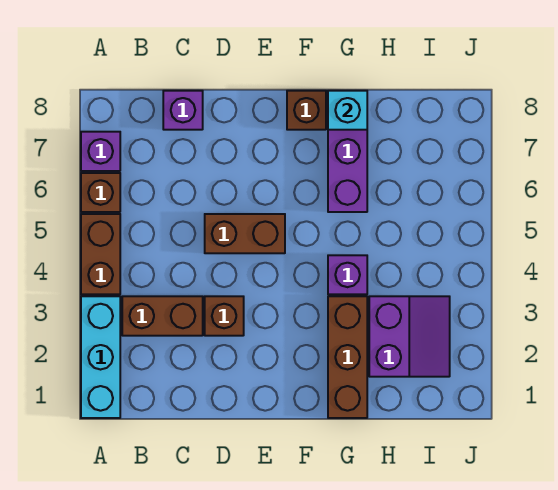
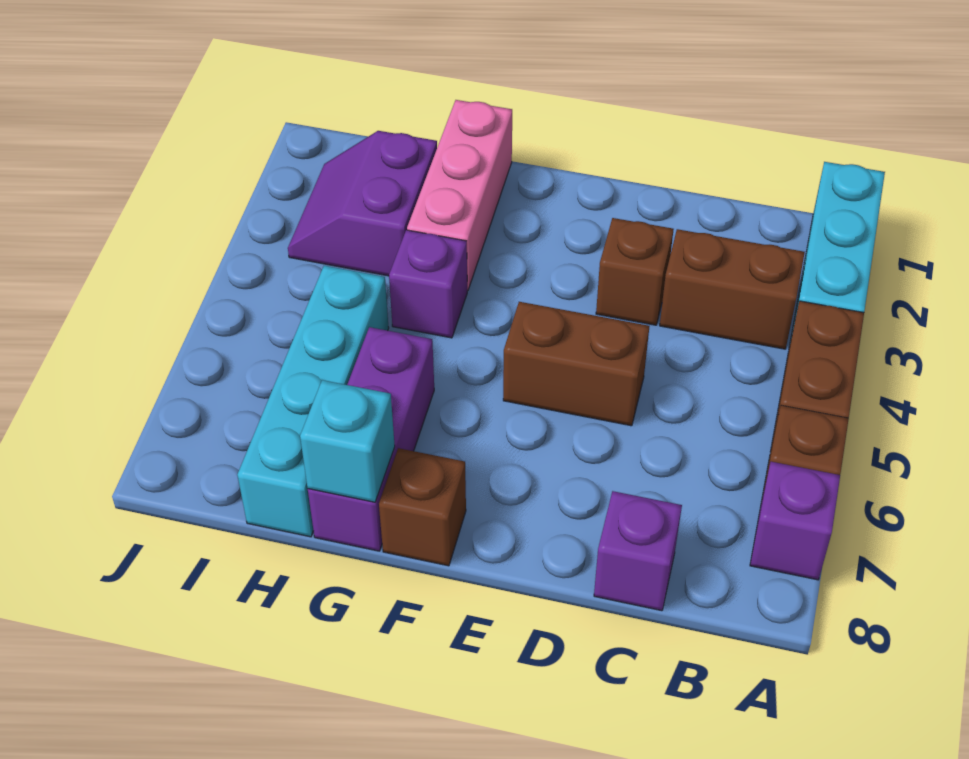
brown 1x3 brick [328,296,367,418] -> pink 1x3 brick [407,100,512,290]
none -> cyan 1x4 brick [237,266,389,537]

